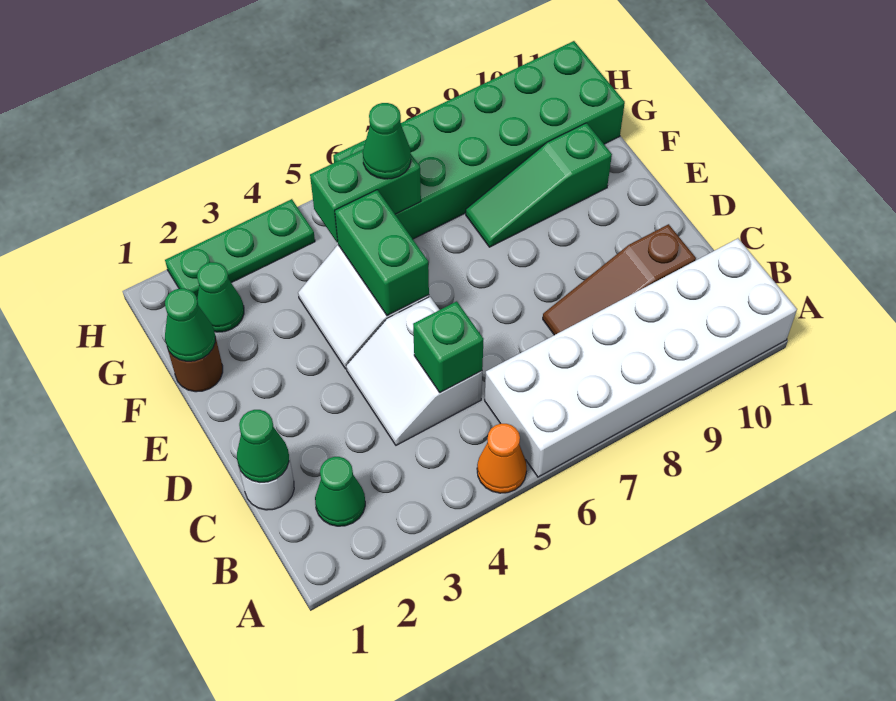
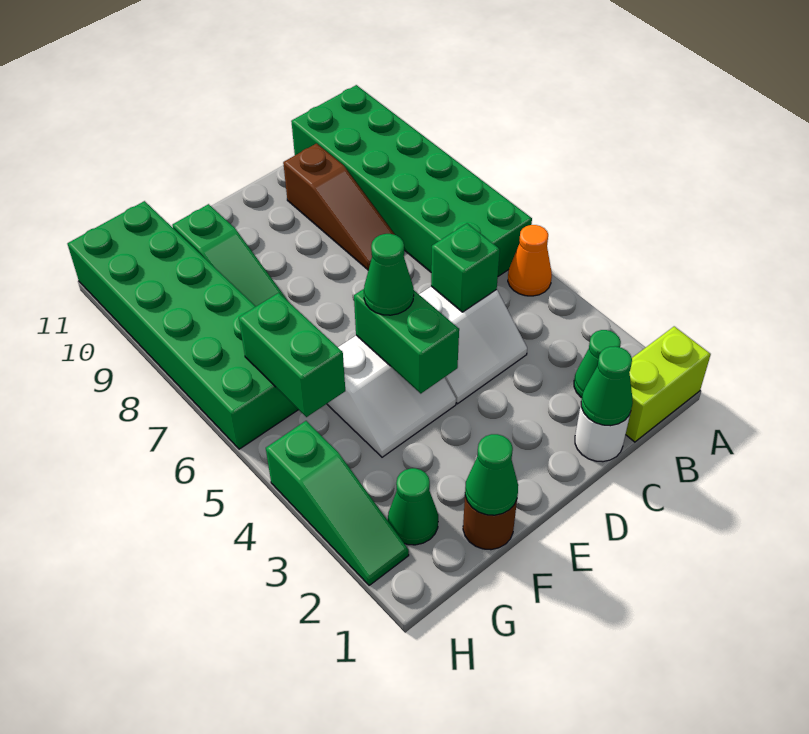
none -> lime 1x2 brick [626,326,711,442]
white 2x6 brick [485,238,797,477] -> green 2x6 brick [291,85,532,276]
green 1x2 brick [335,190,429,316] -> green 1x2 brick turned to [354,289,459,393]
green 1x1 cone [363,103,411,179] -> green 1x1 cone moved to [364,234,414,315]
green 1x3 plate [165,199,315,298] -> green 1x3 slope [266,421,409,586]

